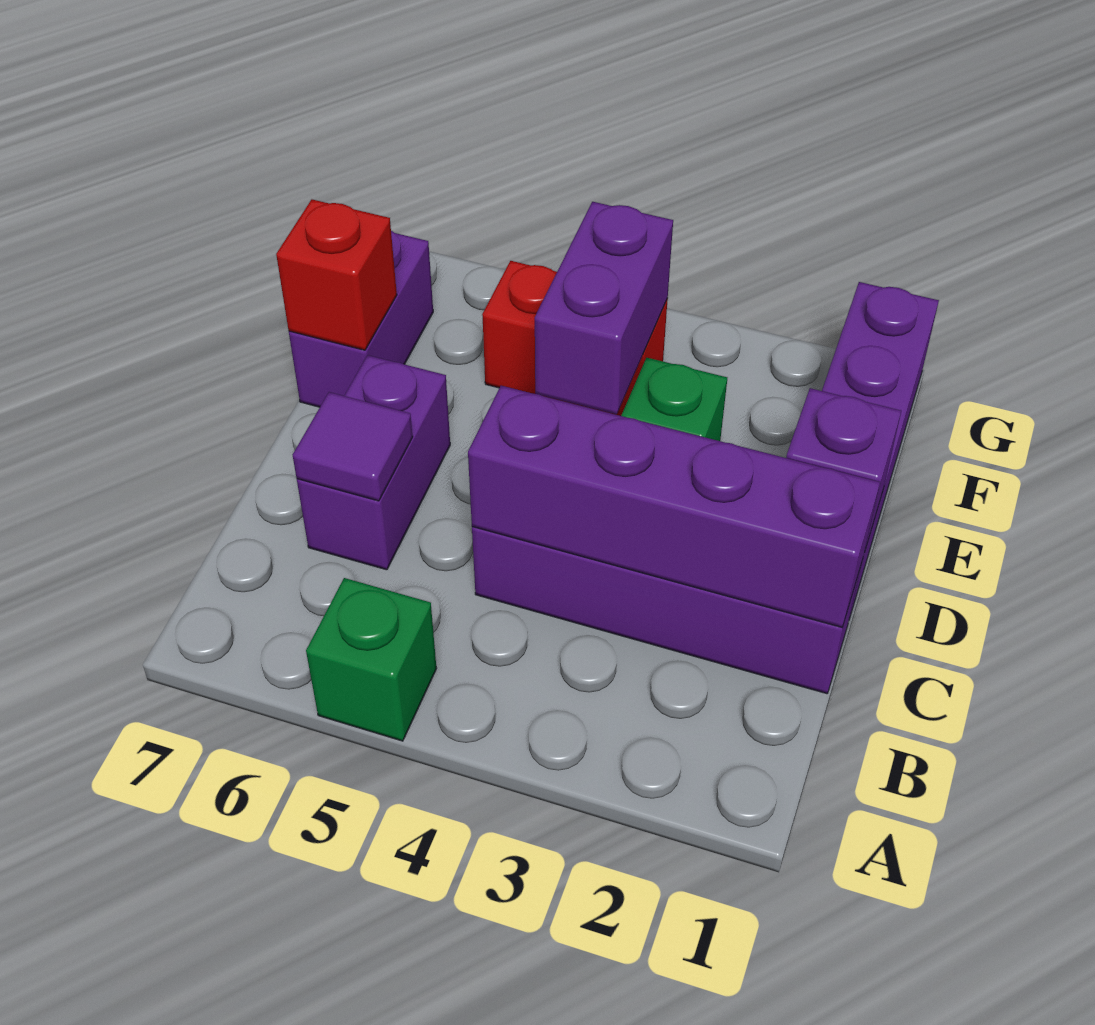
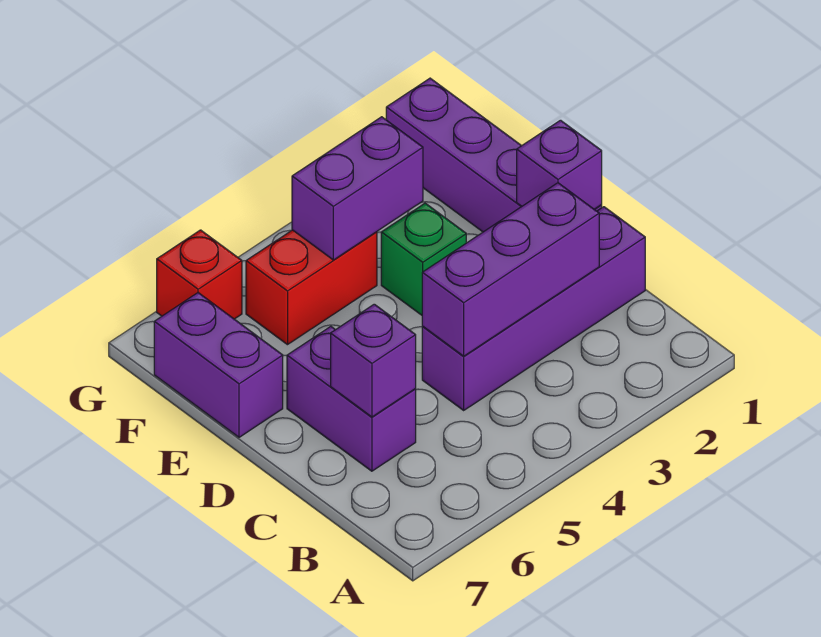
green 1x1 brick [306,578,437,741] -> none
purple 1x4 brick [468,386,880,627] -> purple 1x3 brick [422,183,599,356]
purple 1x1 tile [293,392,413,501] -> purple 1x1 brick [331,304,416,417]
purple 1x2 brick [535,202,673,414] -> purple 1x2 brick turned to [292,117,423,260]
red 1x1 brick [276,200,397,350] -> red 1x1 brick moved to [157,230,242,319]

